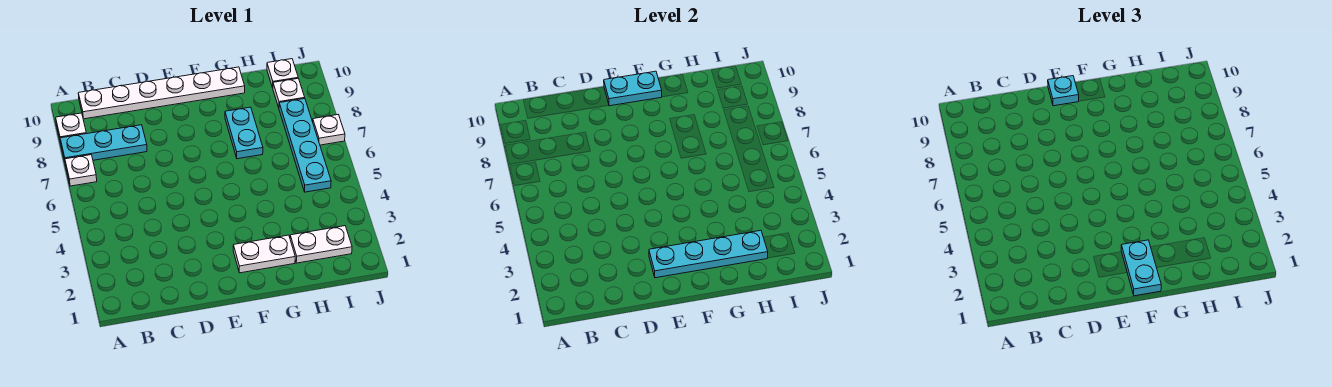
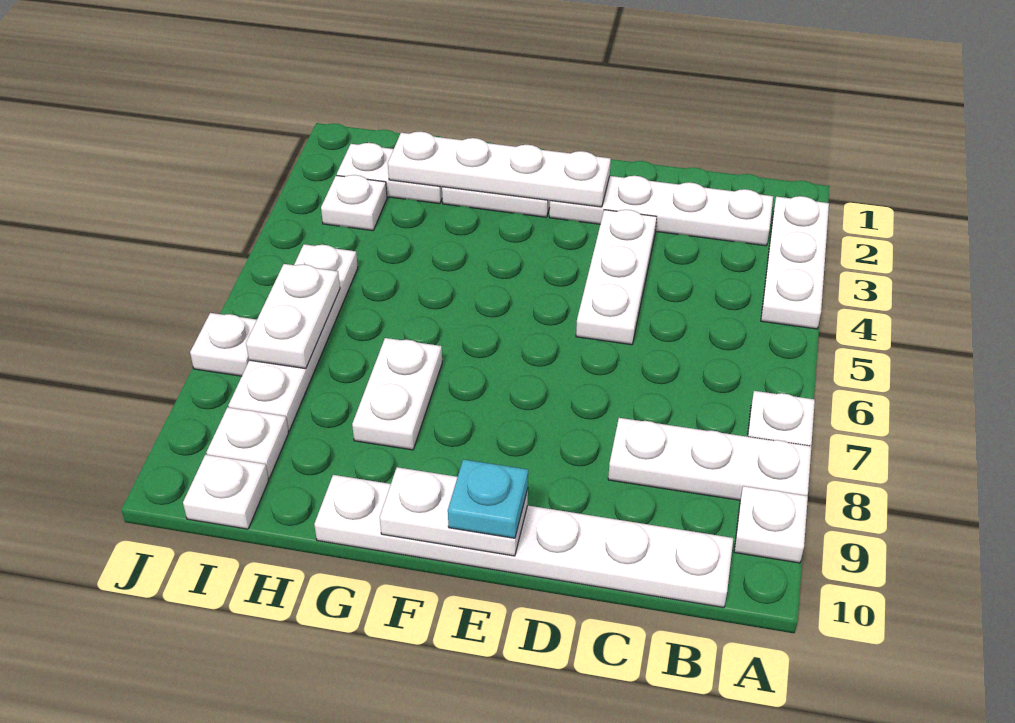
none -> white 1x3 plate [761,196,829,329]
cyan 1x3 plate [60,125,147,161] -> white 1x3 plate [608,418,811,500]
none -> white 1x4 plate [549,176,773,246]
none -> white 1x3 plate [576,210,657,345]
cyan 1x4 plate [649,230,768,278] -> white 1x4 plate [388,132,611,207]
cyan 1x2 plate [604,71,662,106] -> white 1x2 plate [380,467,528,556]
cyan 1x2 plate [1121,240,1161,296] -> none
cyan 1x2 plate [225,107,263,159] -> white 1x2 plate [352,338,442,450]
none -> white 1x1 plate [321,175,387,231]
cyan 1x4 plate [279,99,331,192] -> white 1x4 plate [228,244,358,431]
none -> white 1x2 plate [246,264,340,369]

